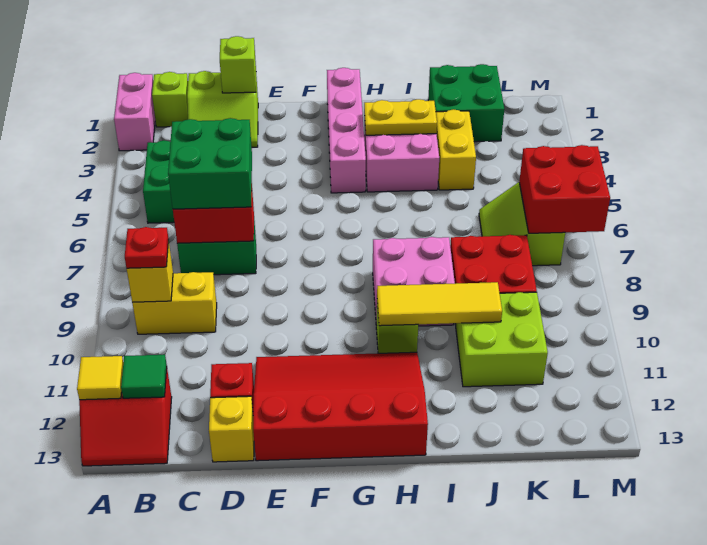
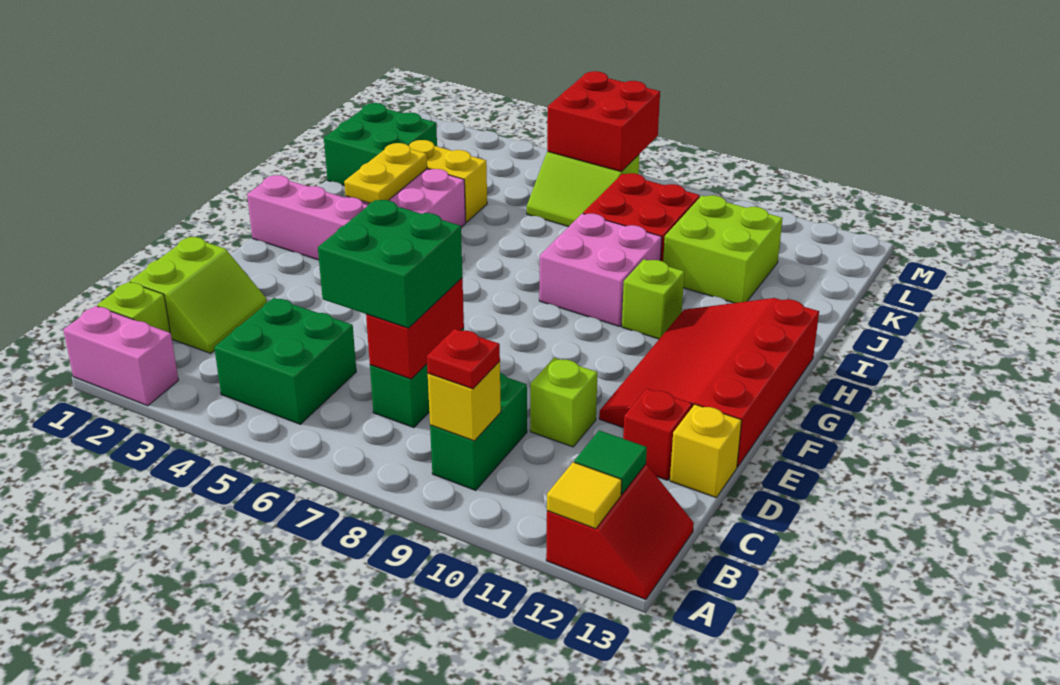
yellow 1x2 brick [132,272,217,334] -> green 1x2 brick [430,373,527,490]
lime 1x1 brick [220,36,256,93] -> lime 1x1 brick moved to [530,358,597,447]
yellow 1x3 tile [377,282,502,326] -> none

